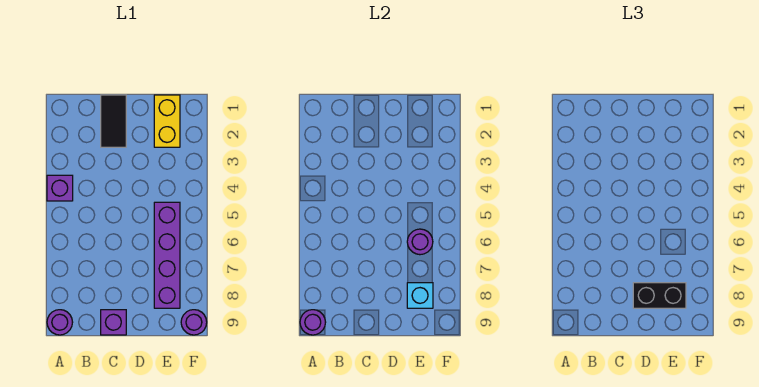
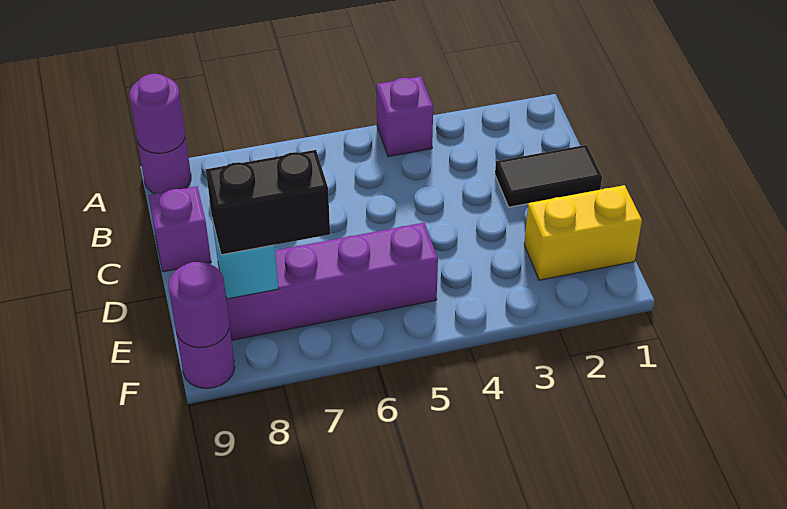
black 1x2 brick [633,283,686,308] -> black 1x2 brick turned to [206,150,330,255]
purple 1x1 round brick [407,229,433,255] -> purple 1x1 round brick moved to [169,262,229,348]

